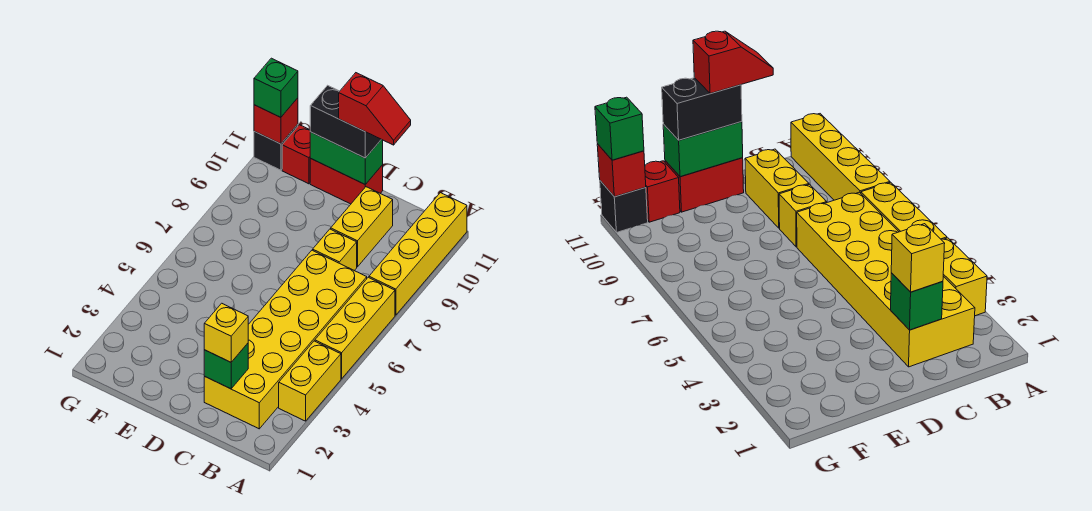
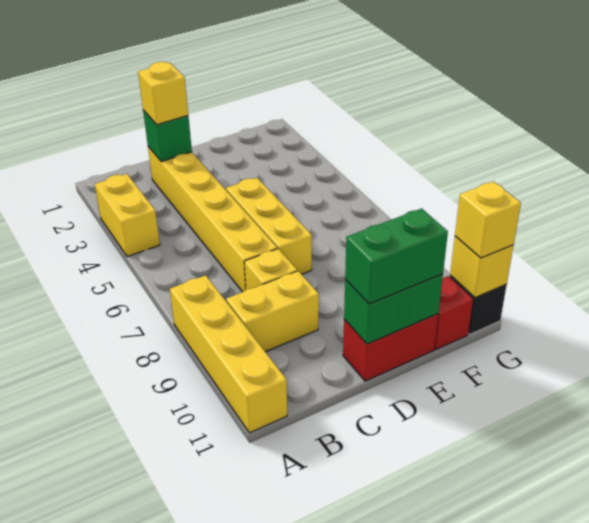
yellow 1x3 brick [315,277,395,379] -> yellow 1x3 brick moved to [226,177,312,274]
yellow 2x6 brick [204,250,367,429] -> yellow 1x6 brick [148,147,277,292]
yellow 1x2 brick [331,187,393,267] -> yellow 1x2 brick turned to [226,271,319,352]
red 1x2 slope [339,73,411,145] -> none
black 1x2 brick [310,85,381,158] -> green 1x2 brick [345,209,448,304]
red 1x1 brick [254,98,298,144] -> yellow 1x1 brick [450,236,514,298]
green 1x1 brick [254,58,298,117] -> yellow 1x1 brick [455,182,521,258]

